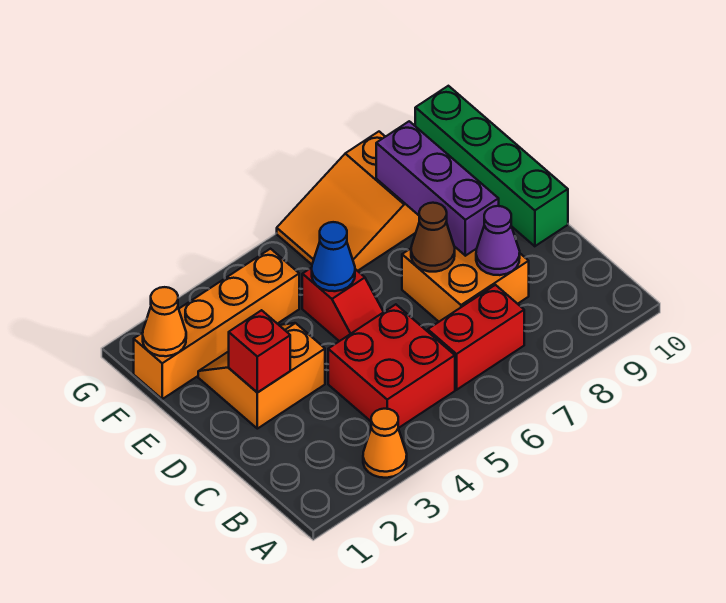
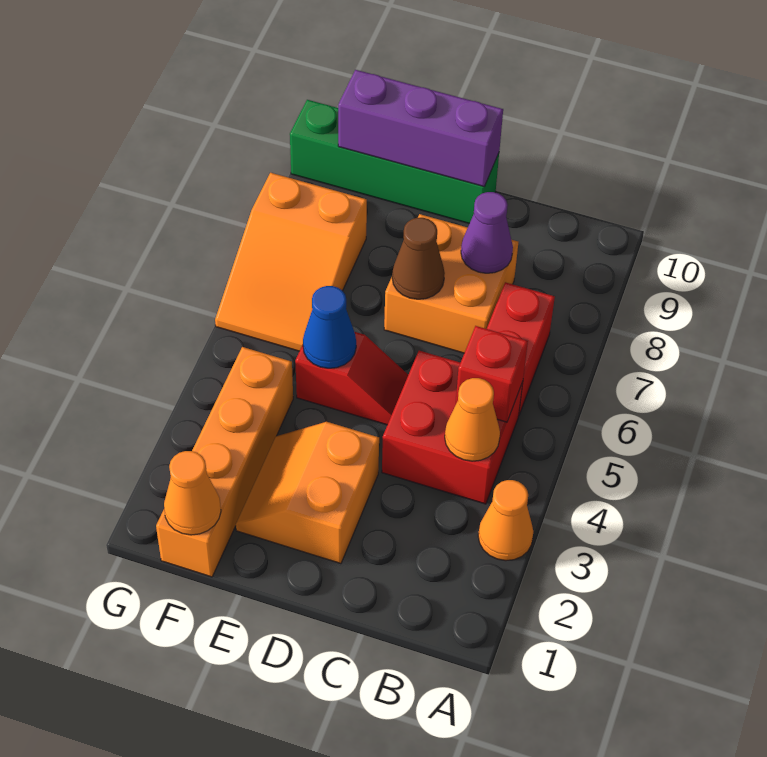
none -> orange 1x1 cone [445,378,500,461]
red 1x1 brick [229,310,290,393] -> red 1x1 brick moved to [456,326,528,422]
purple 1x3 brick [376,121,499,256] -> purple 1x3 brick moved to [338,70,503,186]

